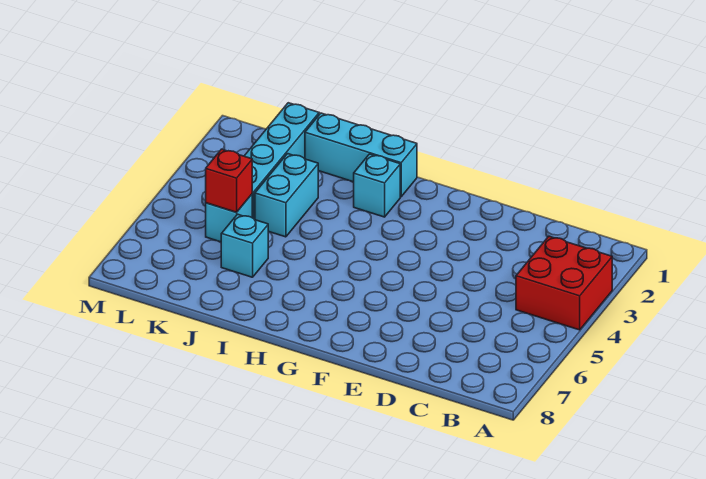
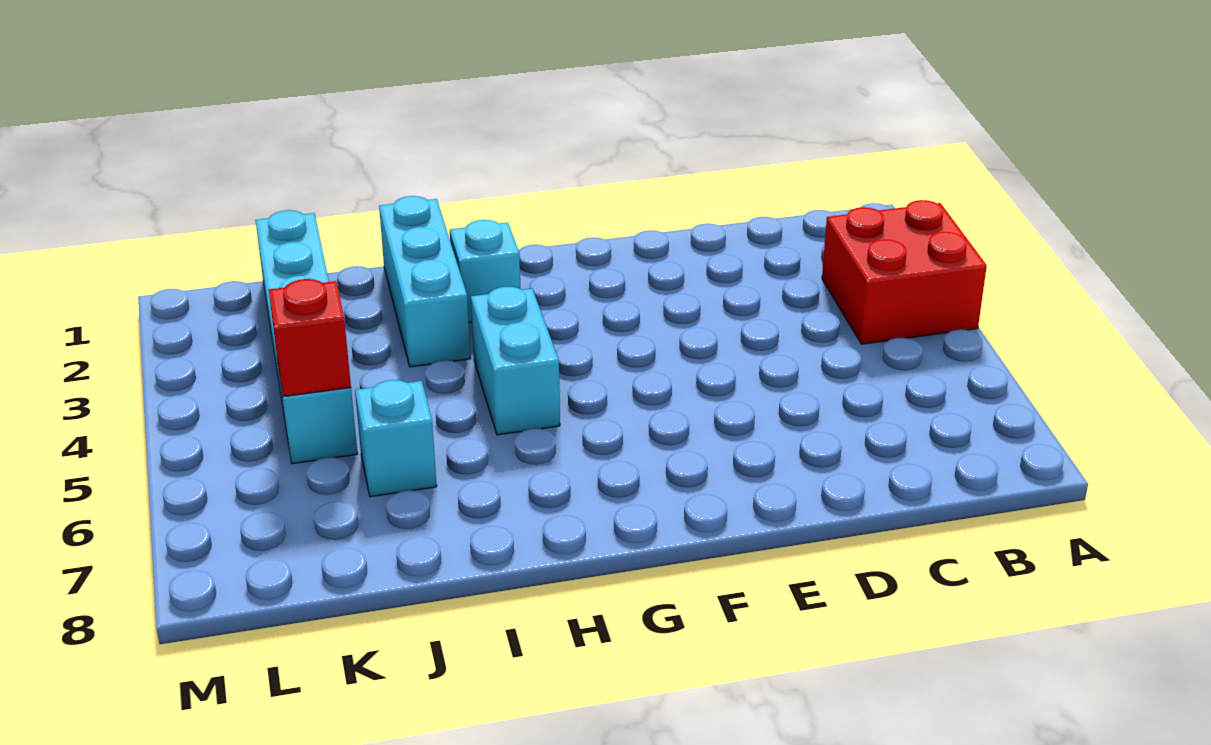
cyan 1x3 brick [305,113,417,197] -> cyan 1x3 brick turned to [379,196,470,367]
cyan 1x2 brick [255,154,318,237] -> cyan 1x2 brick moved to [471,287,560,435]

